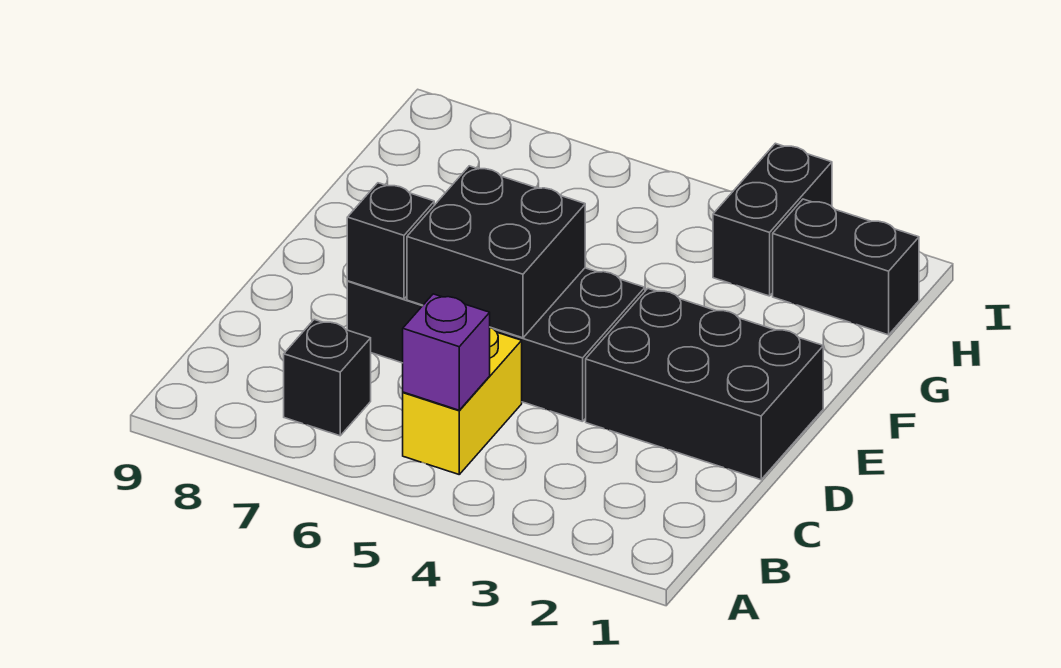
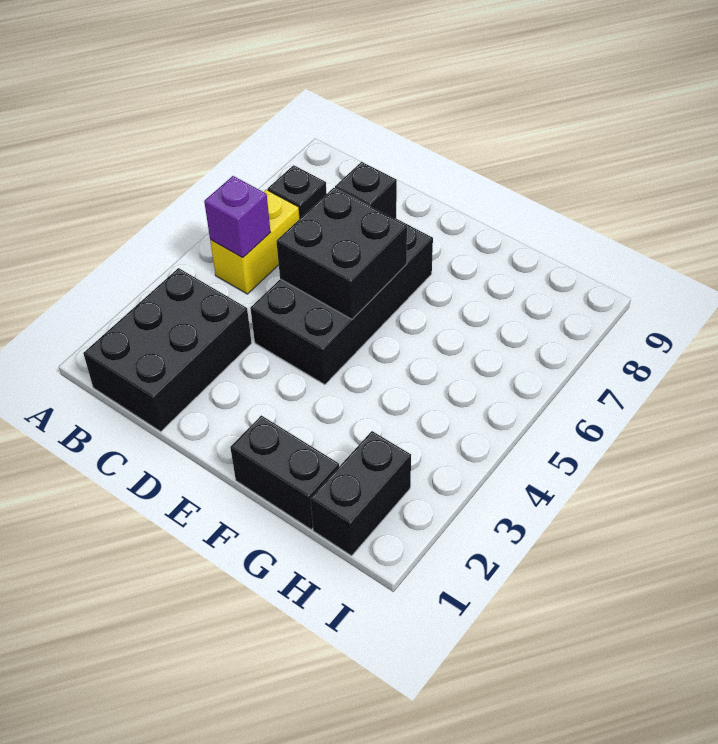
yellow 1x2 brick [403,327,522,474] -> yellow 1x2 brick turned to [210,190,300,294]
black 2x3 brick [586,289,823,480] -> black 2x3 brick moved to [83,268,252,432]
black 1x2 brick [713,143,832,296] -> black 1x2 brick moved to [230,415,339,529]

